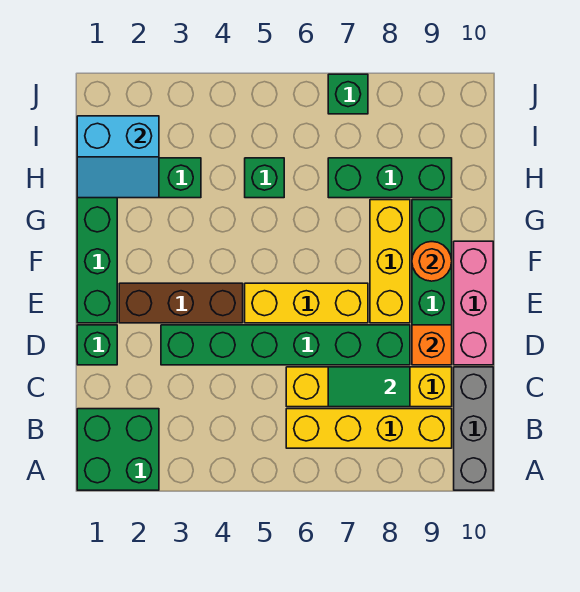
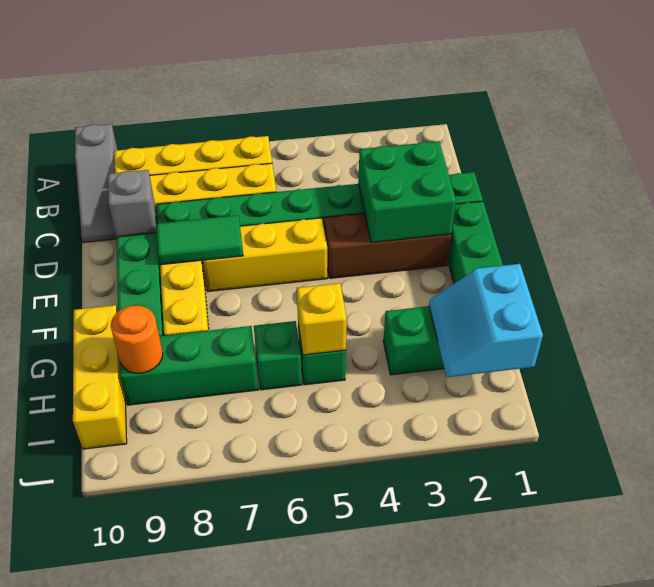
green 2x2 brick [77,409,159,490] -> green 2x2 brick moved to [358,141,456,243]
grey 1x3 brick [454,367,493,490] -> grey 1x3 slope [75,124,117,242]
green 1x2 tile [328,367,410,407] -> green 1x2 tile moved to [156,215,243,265]
orange 1x1 brick [412,325,452,365] -> grey 1x1 brick [108,170,156,237]
pink 1x3 brick [454,241,493,365] -> none
orange 1x1 round brick [412,242,452,281] -> orange 1x1 round brick moved to [111,306,163,373]
none -> yellow 1x3 brick [73,305,127,449]
cyan 2x2 slope [77,116,159,198] -> cyan 2x2 slope turned to [429,264,543,377]
none -> yellow 1x1 brick [297,283,347,355]
green 1x1 brick [328,74,368,114] -> green 1x1 brick moved to [254,321,302,390]

